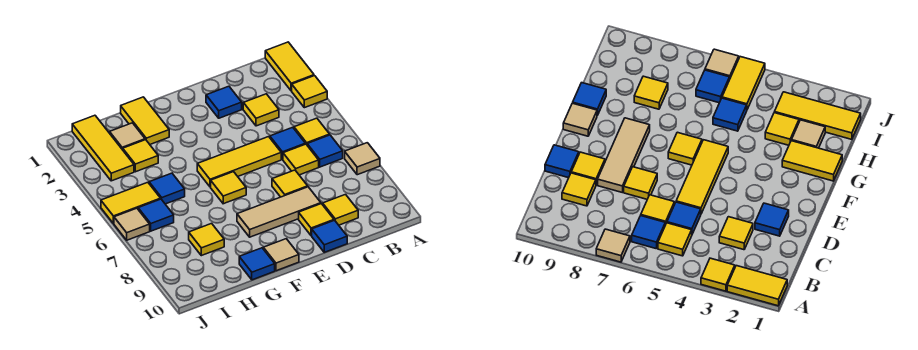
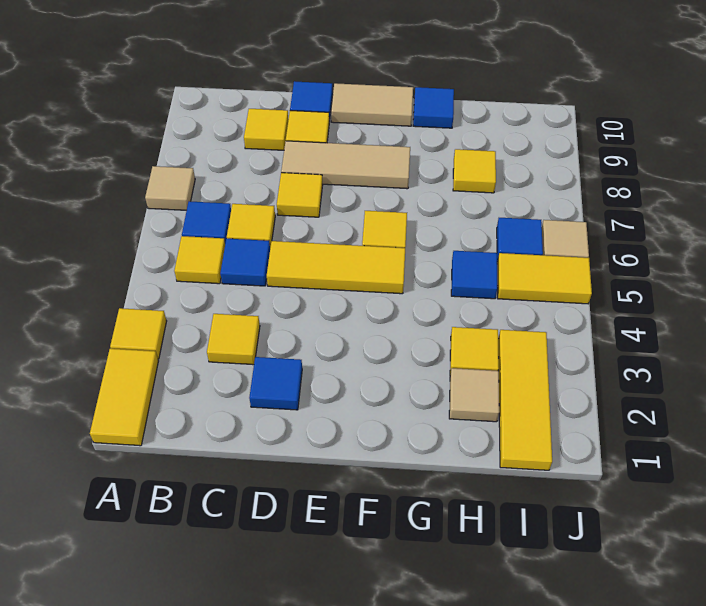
tan 1x1 tile [263,239,299,271] -> tan 1x2 tile [331,83,413,126]
yellow 1x2 tile [121,97,169,144] -> none

